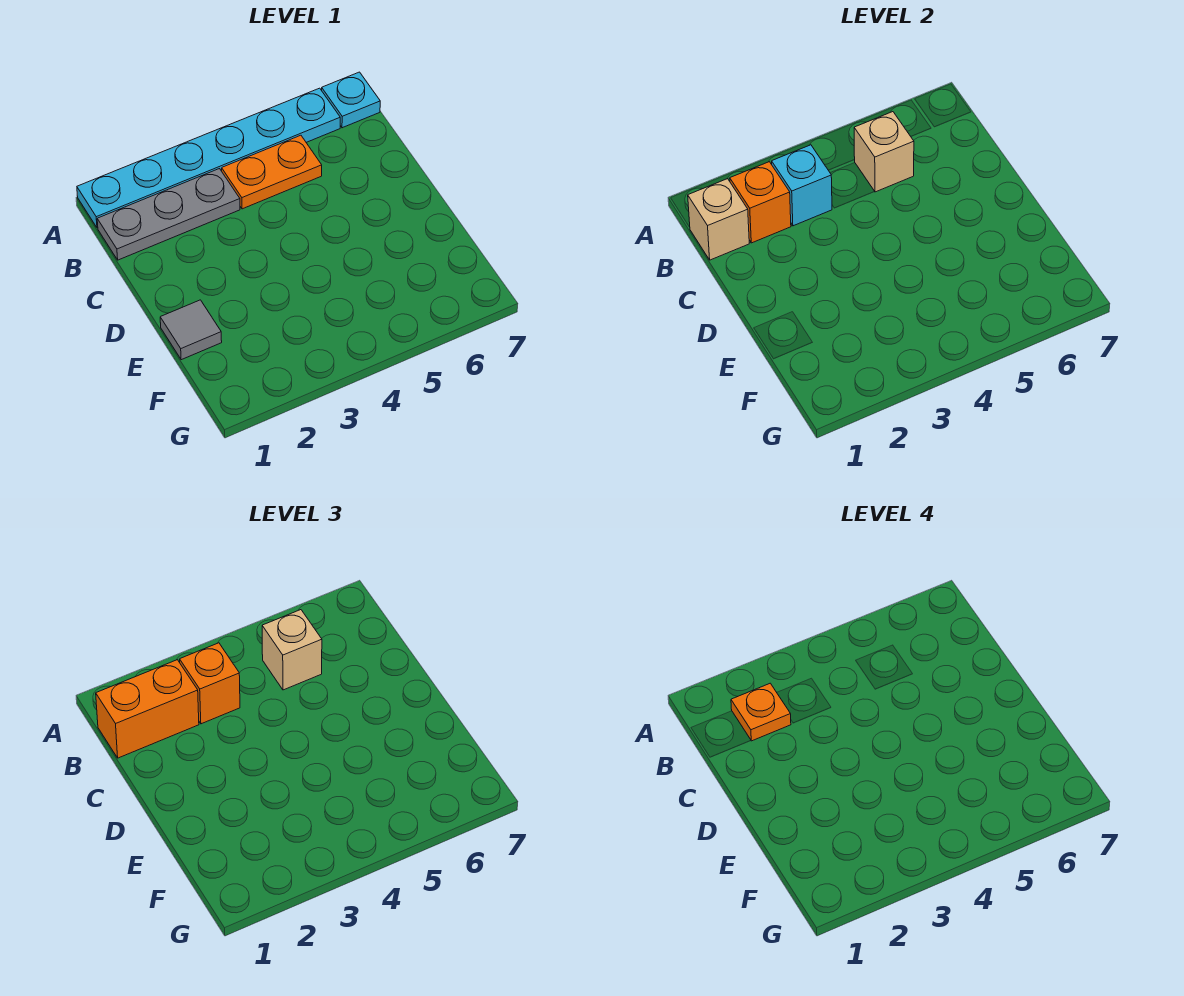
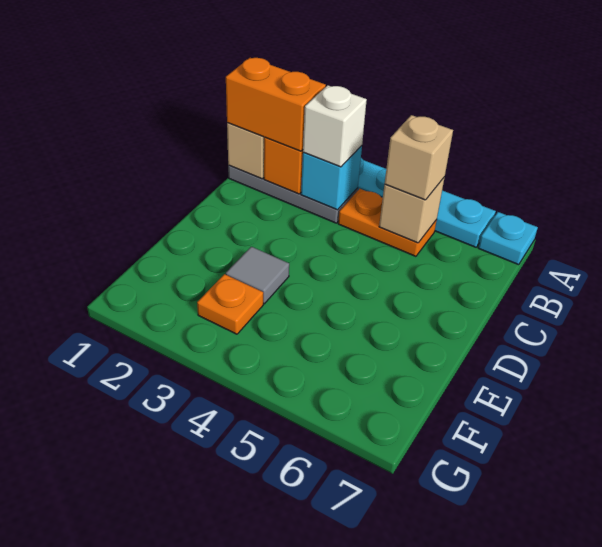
orange 1x1 plate [731,683,791,741] -> orange 1x1 plate moved to [197,274,263,334]
orange 1x1 brick [180,643,240,724] -> white 1x1 brick [303,85,367,167]
grey 1x1 tile [160,300,222,360] -> grey 1x1 tile moved to [226,247,289,304]

